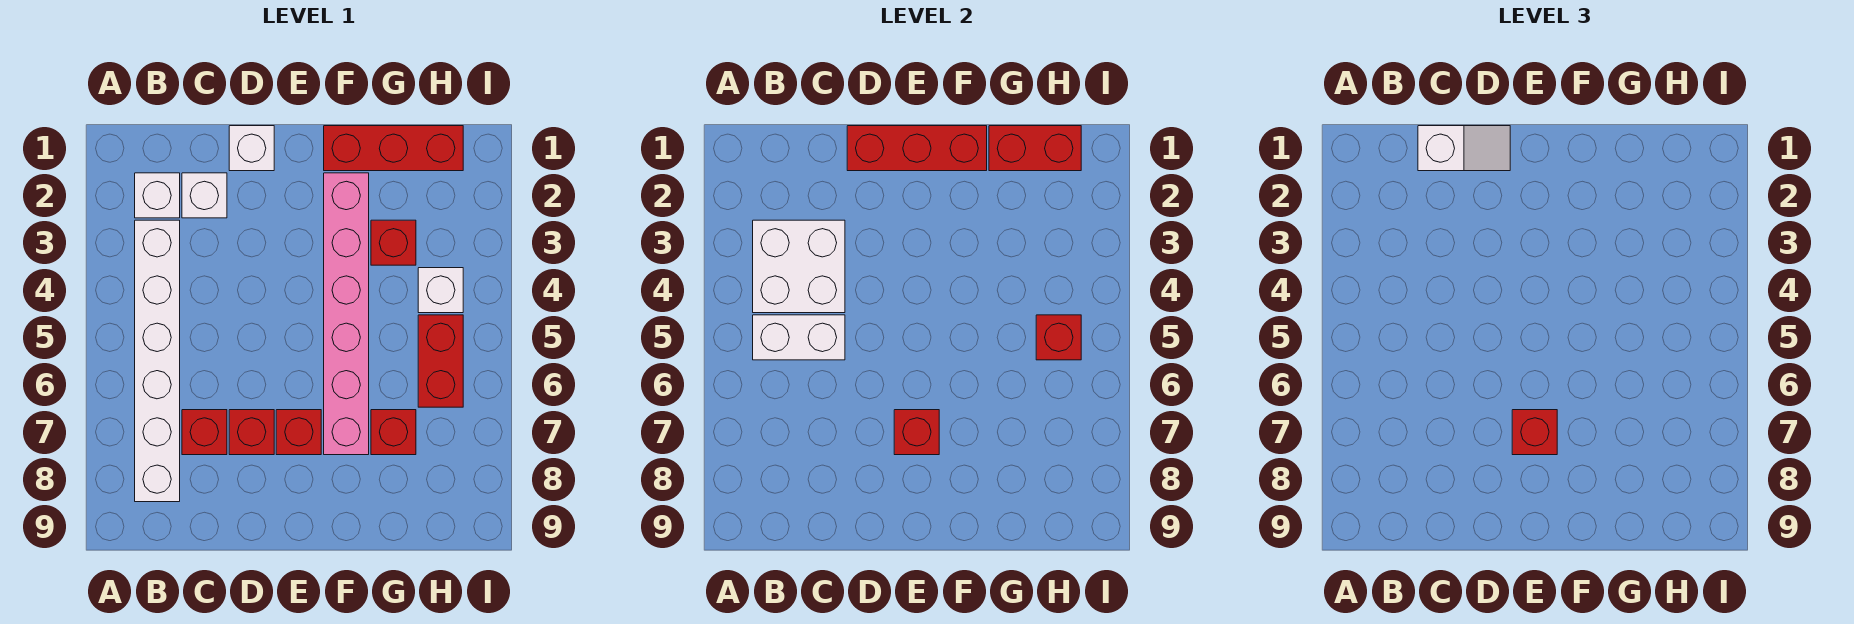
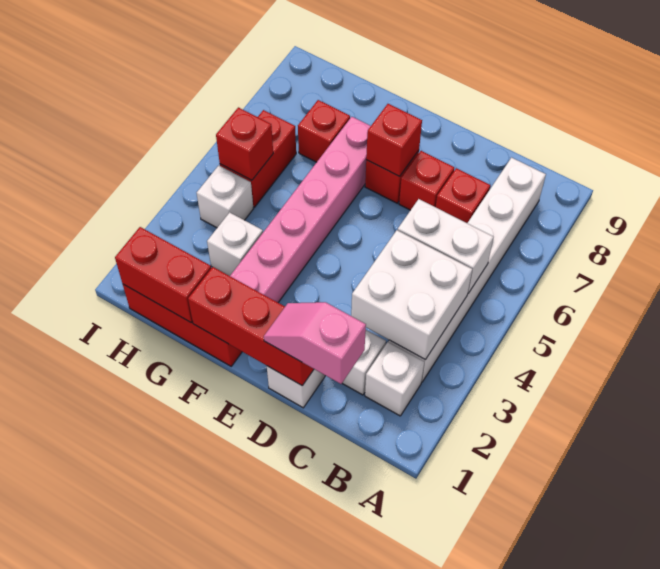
white 1x2 slope [1418,126,1510,171] -> pink 1x2 slope [264,302,366,384]
red 1x1 brick [1512,410,1557,455] -> none
red 1x1 brick [371,220,416,265] -> white 1x1 brick [207,212,263,276]

